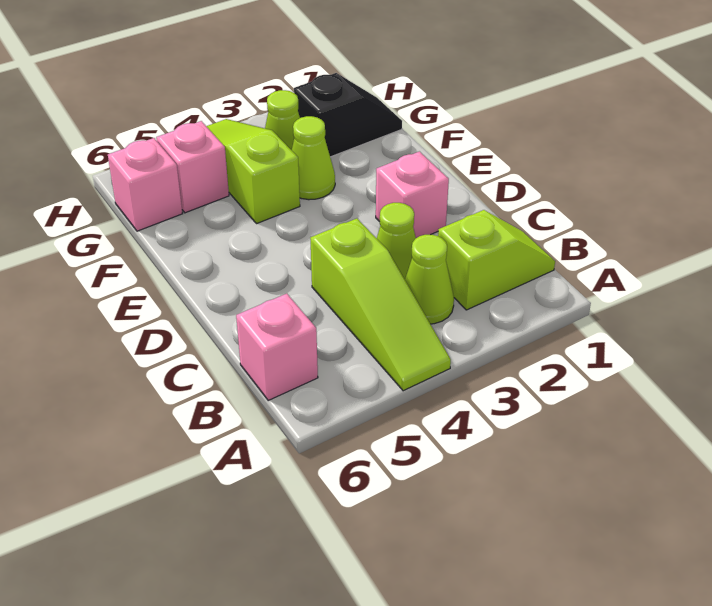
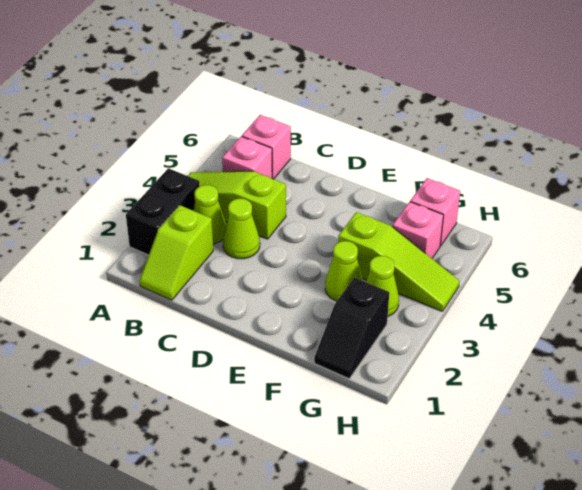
none -> black 1x2 brick [126,168,200,255]
pink 1x1 brick [376,151,449,238] -> pink 1x1 brick moved to [222,136,272,178]

